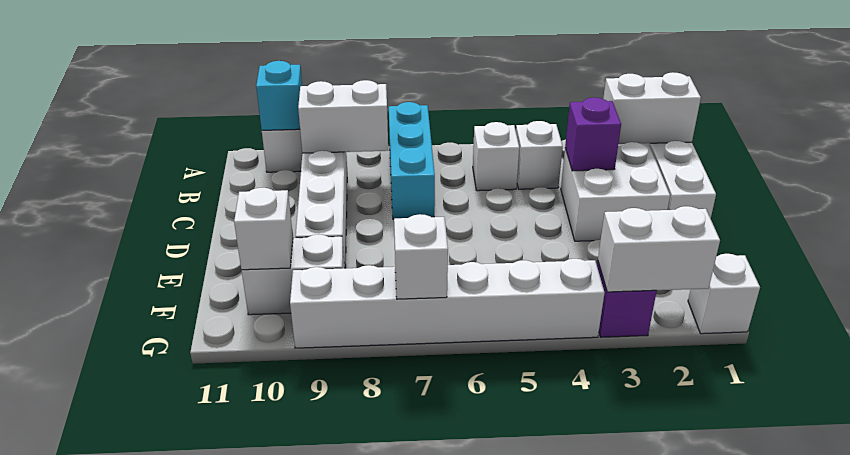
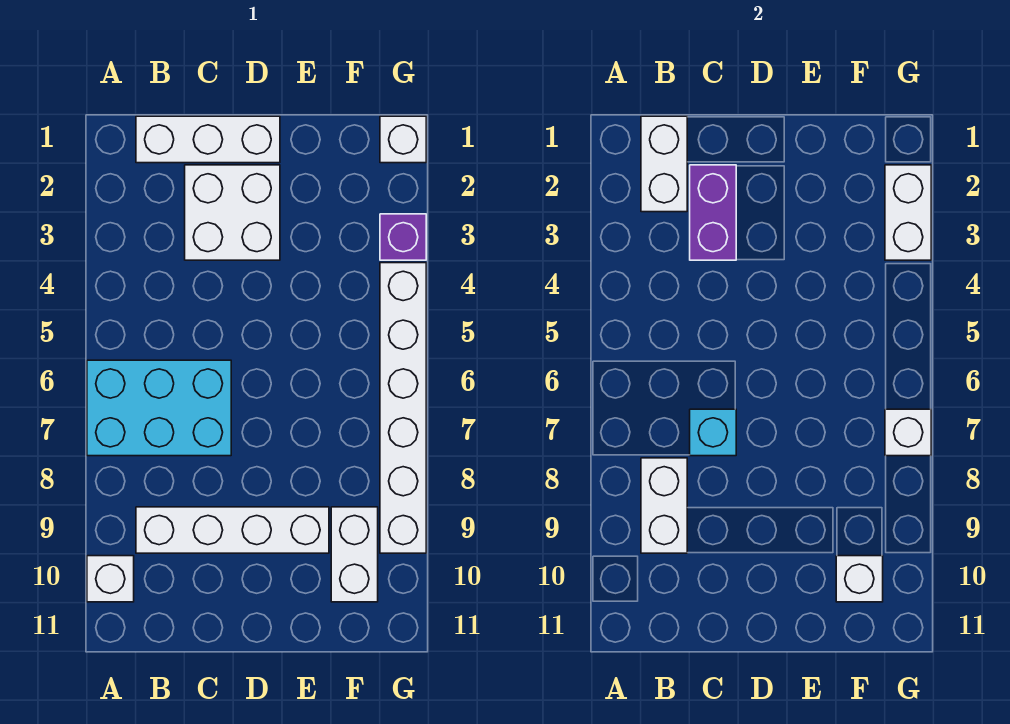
cyan 1x3 brick [389,102,435,219] -> cyan 2x3 brick [87,360,231,456]
cyan 1x1 brick [256,61,302,130] -> cyan 1x1 brick moved to [690,409,736,456]
white 1x1 brick [516,121,563,189] -> none
white 1x1 brick [473,122,519,191] -> none
purple 1x1 brick [565,97,621,171] -> purple 1x2 brick [690,165,736,260]

